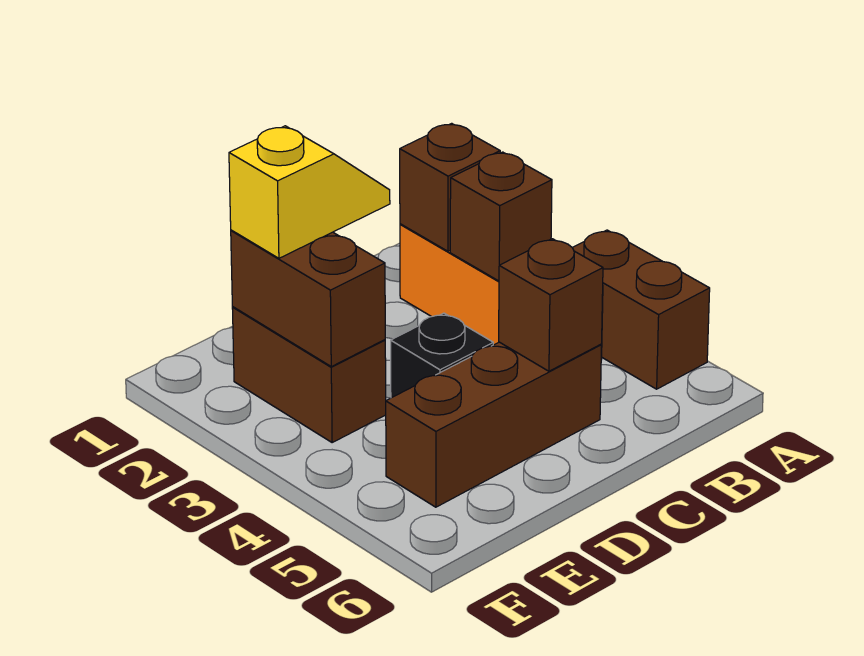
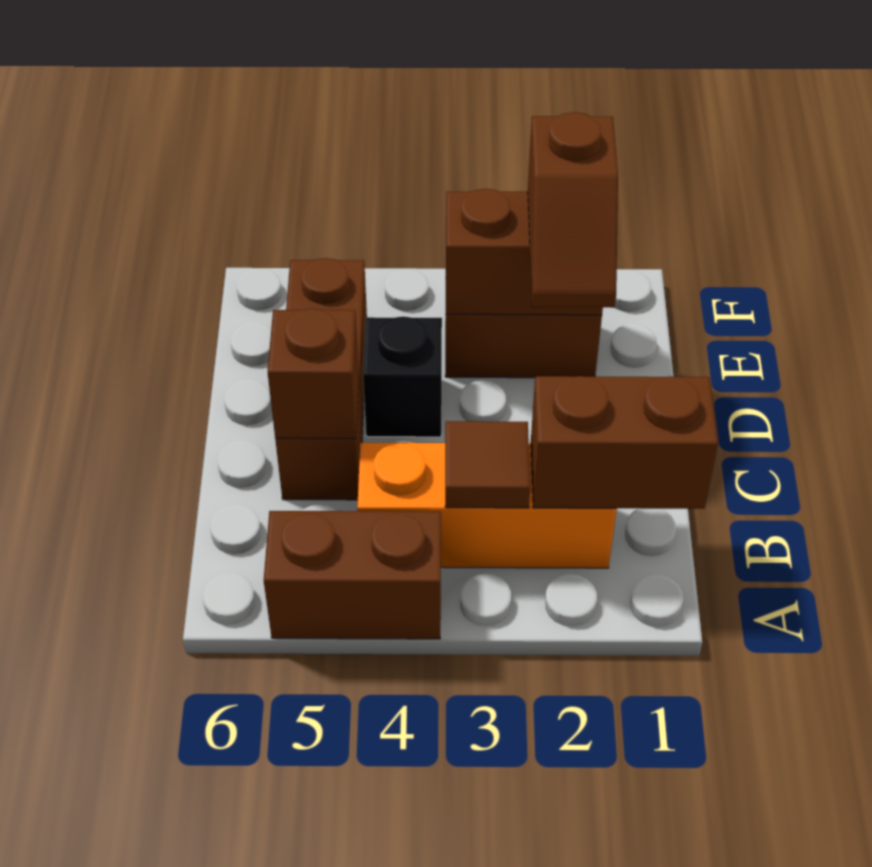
brown 1x1 brick [400,123,500,251] -> brown 1x2 brick [531,376,718,509]
brown 1x1 brick [450,152,552,281] -> brown 1x1 tile [445,421,530,508]
yellow 1x2 slope [229,126,390,258] -> brown 1x2 slope [528,112,618,308]

